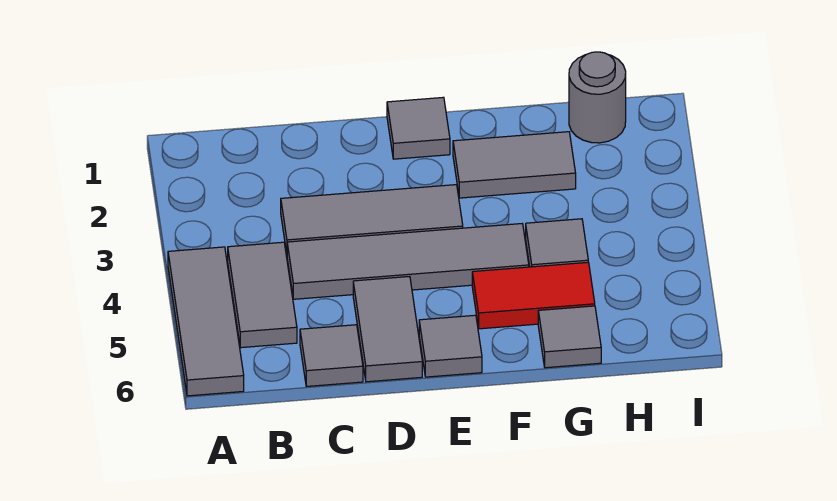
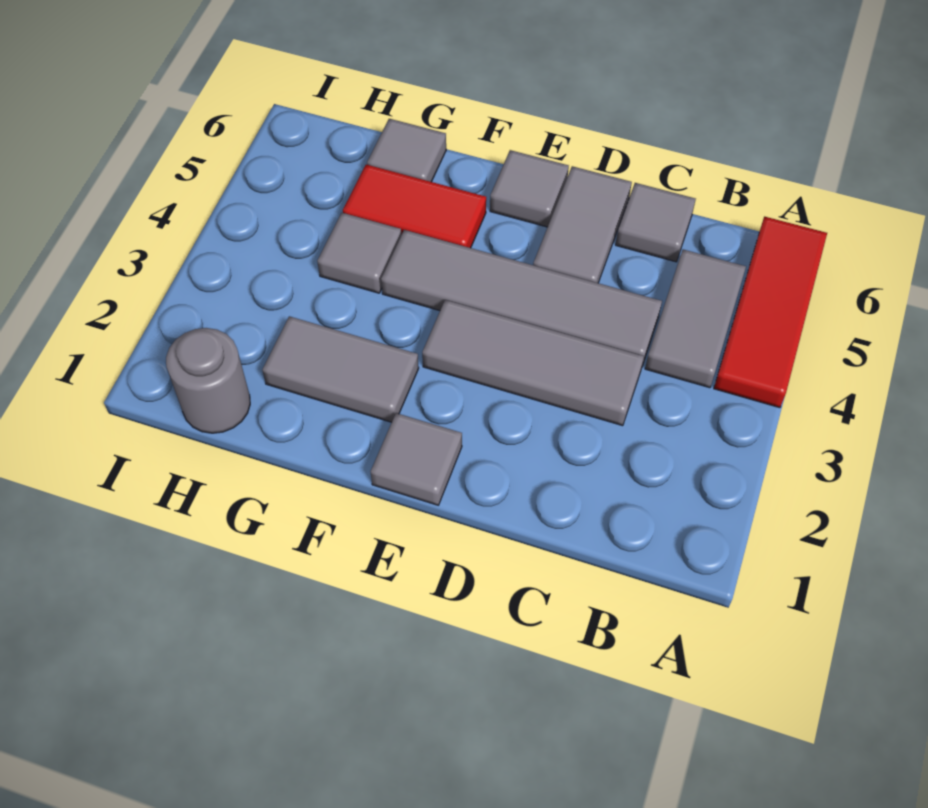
grey 1x3 tile [168,247,244,396] -> red 1x3 tile [714,217,827,408]

